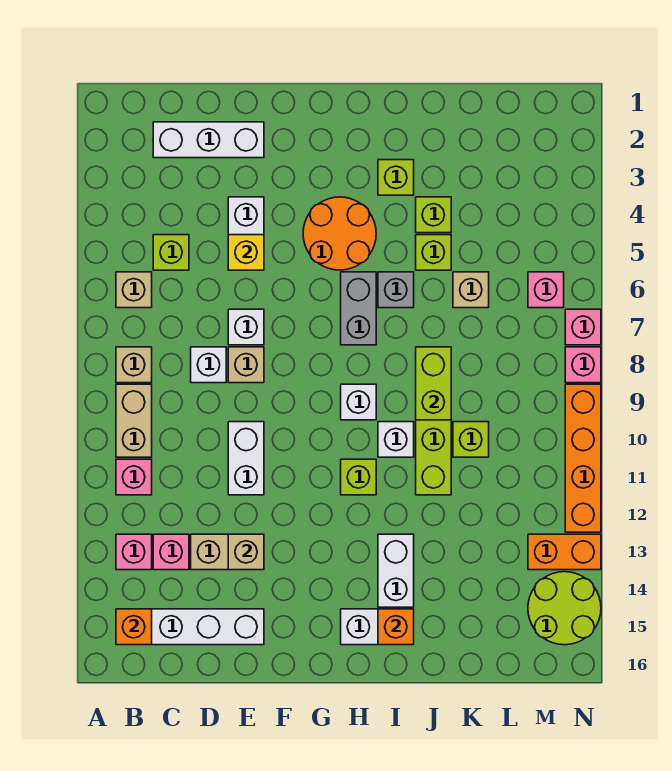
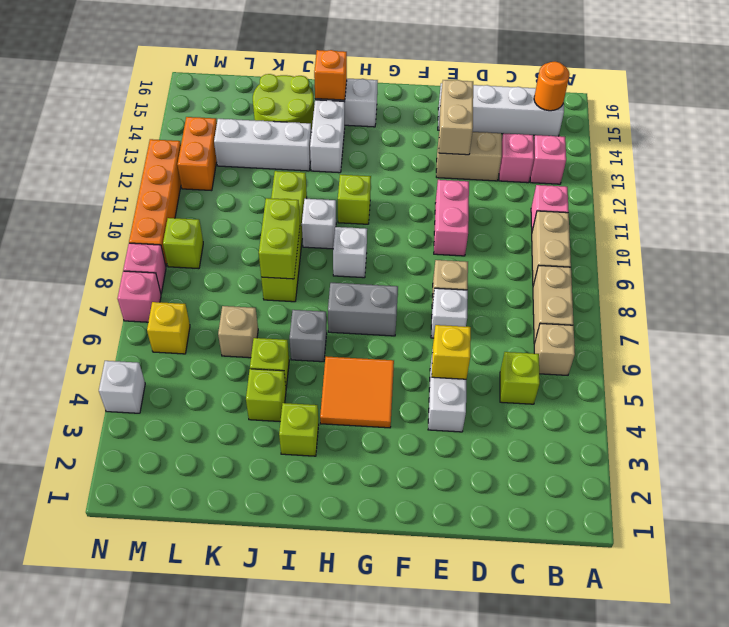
tan 1x1 brick [116,347,152,383] -> tan 1x2 brick [533,266,574,344]
orange 1x1 brick [116,609,152,645] -> orange 1x1 round brick [534,62,570,111]
white 1x3 brick [153,122,264,158] -> white 1x3 brick moved to [214,119,311,171]
white 1x1 brick [191,347,226,383] -> white 1x1 brick moved to [99,361,145,413]
white 1x2 brick [228,422,264,495] -> pink 1x2 brick [434,180,469,256]
tan 1x1 brick [228,534,264,570] -> tan 1x2 brick [439,80,473,155]
orange 2x2 round brick [303,197,376,270] -> orange 2x2 tile [320,356,394,428]
grey 1x2 brick [341,272,376,345] -> grey 1x2 brick turned to [328,283,398,336]
lime 1x1 brick [453,422,489,457] -> lime 1x1 brick moved to [163,218,203,269]
pink 1x1 brick [528,272,564,308] -> yellow 1x1 brick [147,302,190,354]
orange 1x2 brick [528,534,601,570] -> orange 1x2 brick turned to [177,117,217,191]
lime 2x2 round brick [528,572,601,645] -> lime 2x2 round brick moved to [253,74,314,132]

